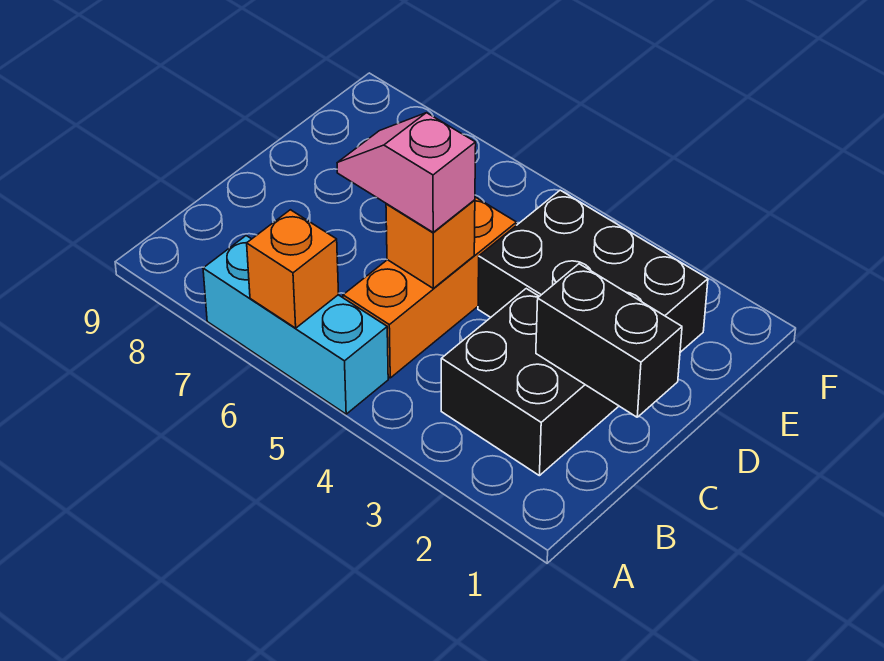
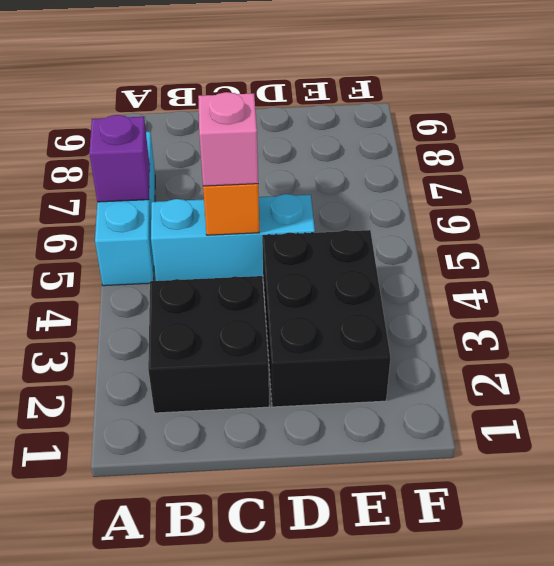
orange 1x1 brick [247,210,339,328] -> purple 1x1 brick [89,115,150,202]
orange 1x3 brick [343,197,517,378] -> cyan 1x3 brick [151,194,315,281]
black 1x2 brick [536,264,682,417] -> none

